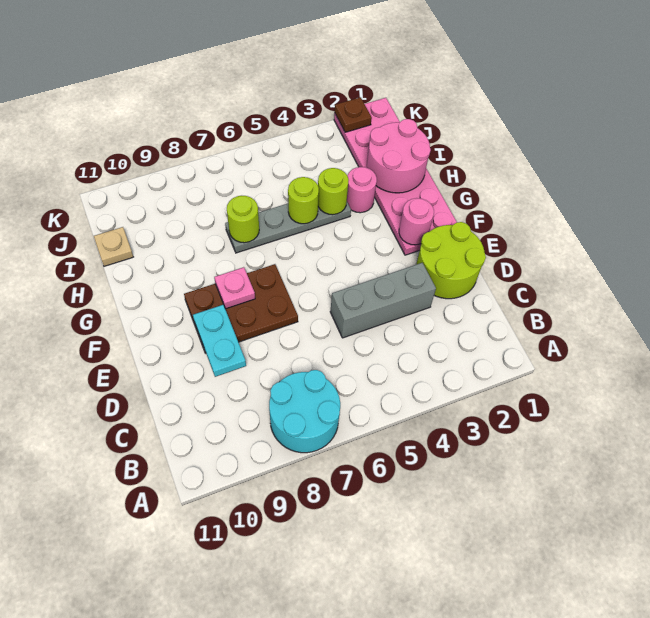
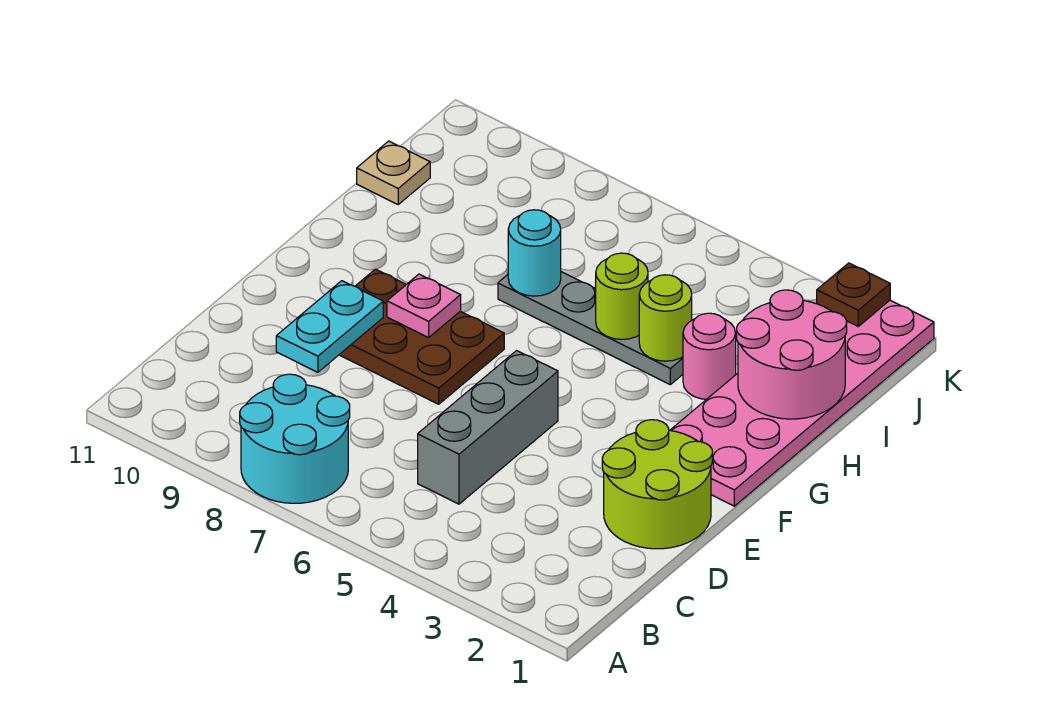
grey 1x3 brick [330,263,436,338] -> grey 1x3 brick turned to [418,351,558,504]
pink 1x1 round brick [399,198,434,245] -> none
lime 1x1 round brick [227,196,259,243] -> cyan 1x1 round brick [508,210,561,296]

